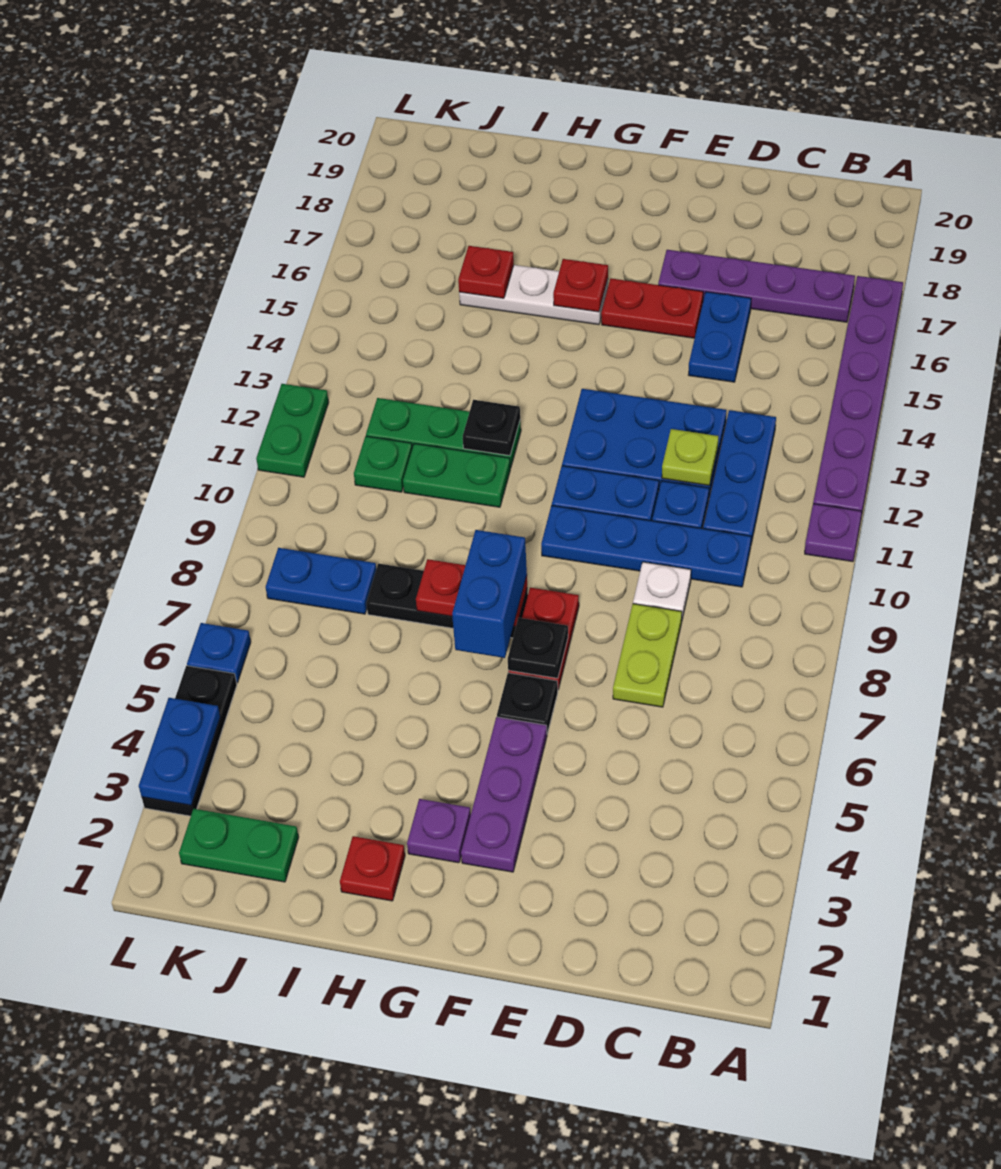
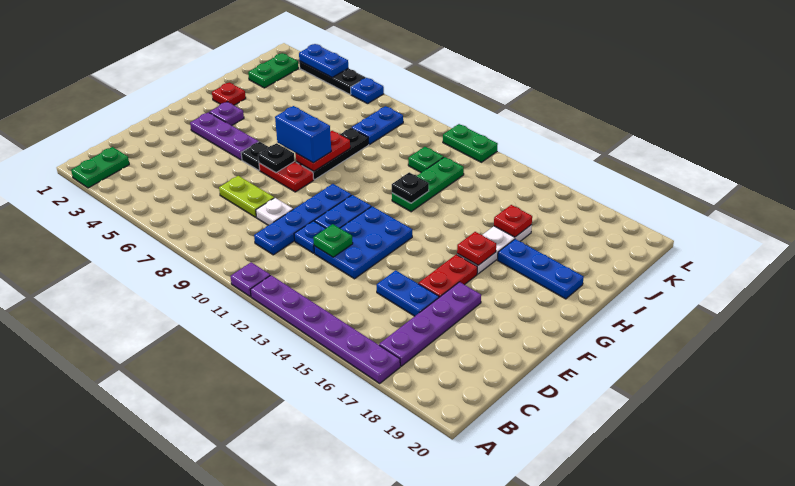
blue 1x3 plate [703,410,776,543] -> blue 1x3 plate moved to [498,239,584,299]
lime 1x1 plate [662,429,718,486] -> green 1x1 plate [313,224,353,257]
green 1x2 plate [403,444,510,507] -> green 1x2 plate moved to [71,147,129,188]

